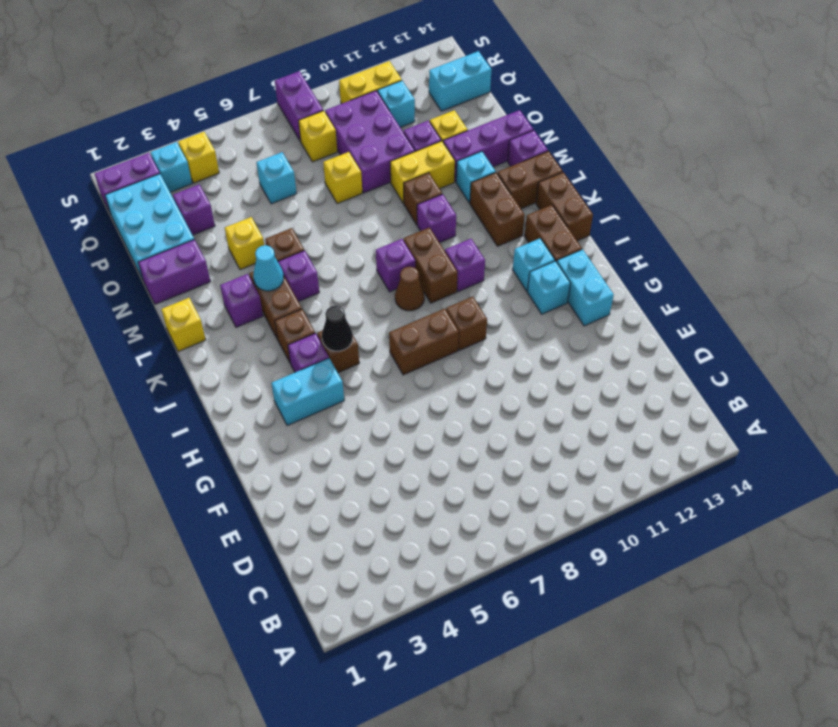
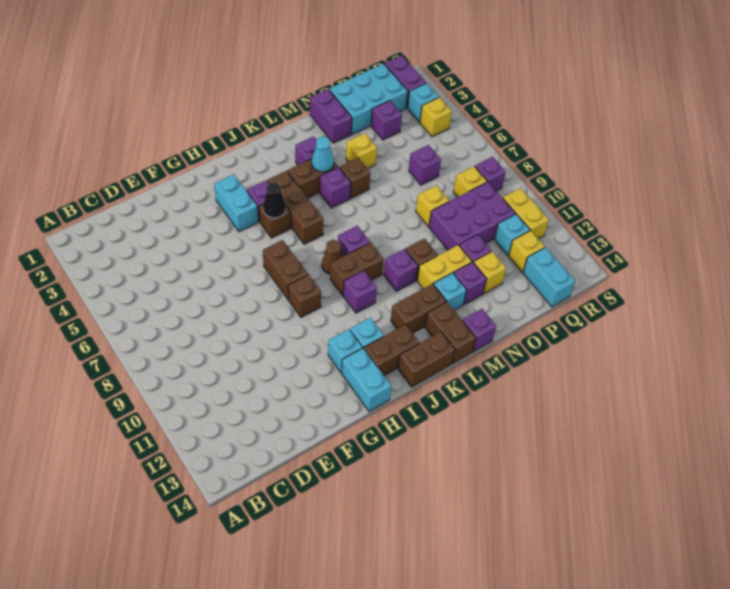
cyan 1x2 brick [557,249,614,326] -> cyan 1x2 brick turned to [342,348,391,412]
brown 1x1 brick [275,309,315,362] -> brown 1x3 brick [267,171,323,244]
yellow 1x1 brick [161,298,206,352] -> yellow 1x1 brick moved to [509,231,545,272]
yellow 1x2 brick [390,141,455,203] -> yellow 1x2 brick turned to [417,245,472,289]
purple 1x3 brick [443,110,533,182] -> purple 1x1 brick [454,262,486,304]
cyan 1x1 brick [256,152,297,204] -> purple 1x1 brick [409,145,441,185]
purple 1x2 brick [275,71,323,141] -> purple 1x1 brick [475,157,506,191]

